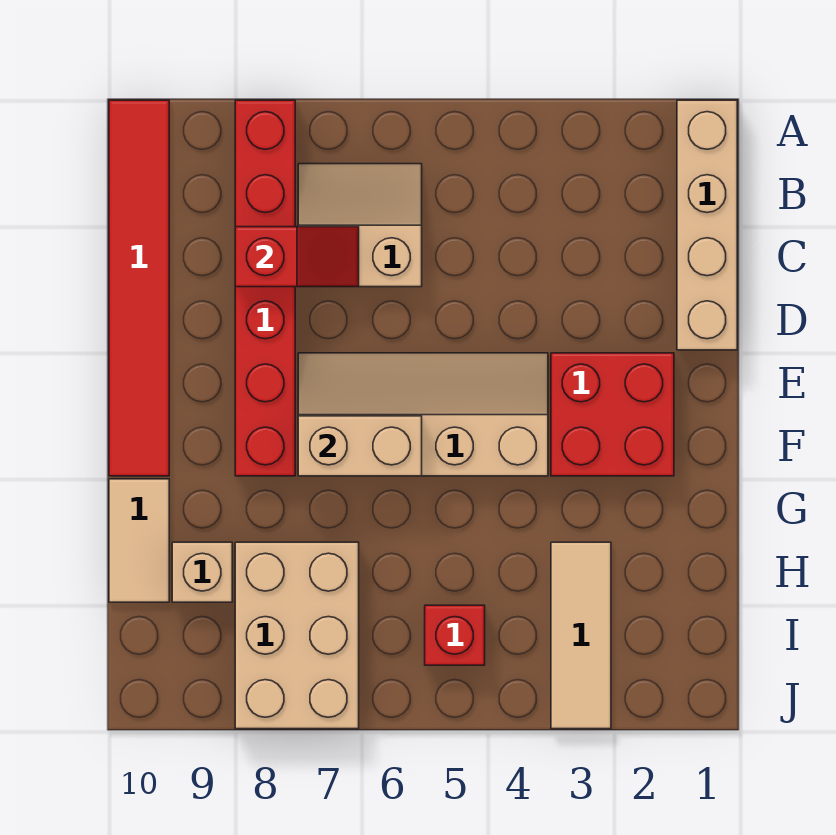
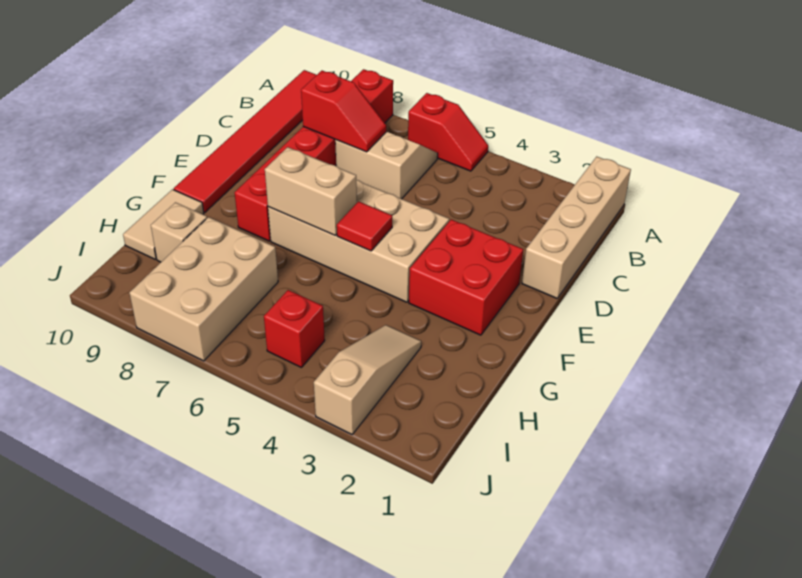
none -> red 1x2 slope [408,93,488,171]
tan 2x4 slope [298,353,548,476] -> tan 2x4 brick [268,180,449,302]
none -> red 1x1 tile [337,201,392,251]
tan 1x3 tile [551,542,611,729] -> tan 1x3 slope [314,325,421,434]

